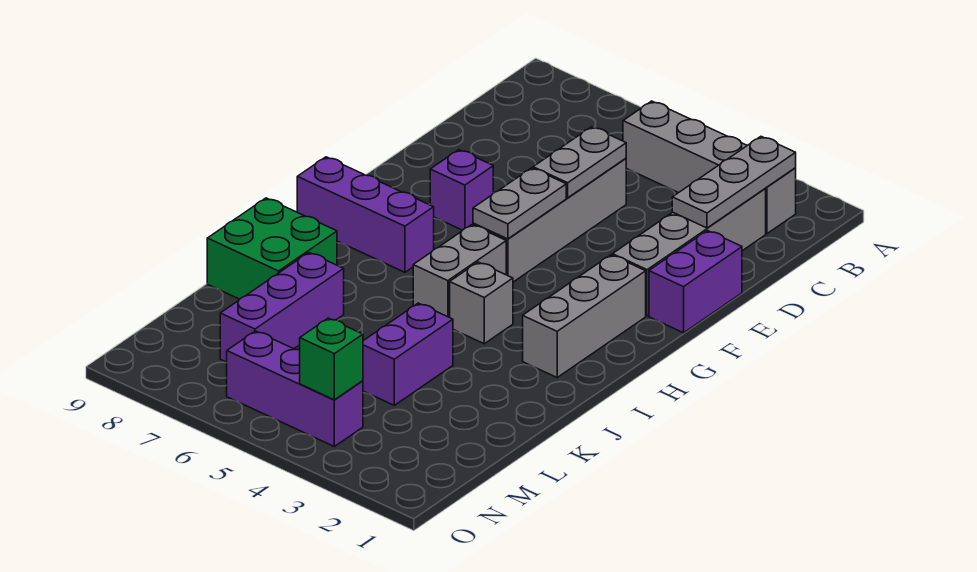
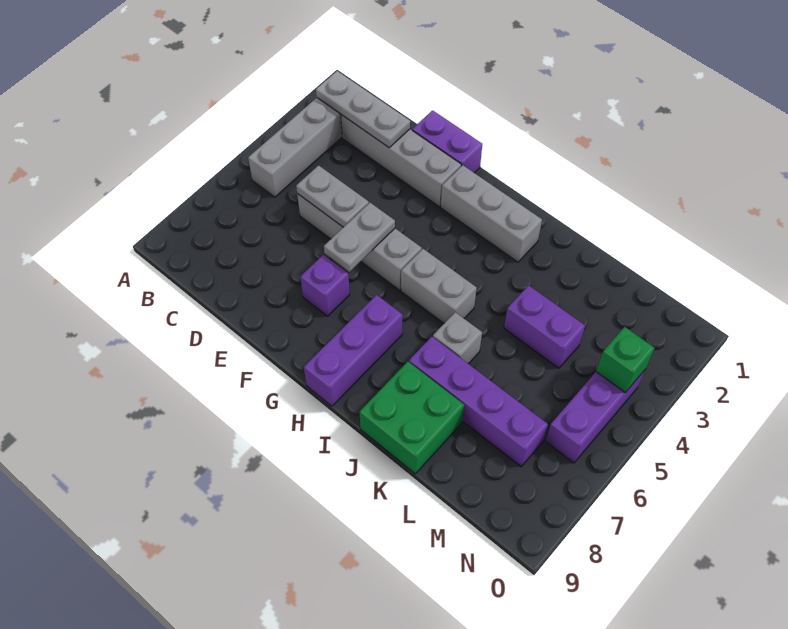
grey 1x2 plate [473,168,566,239] -> grey 1x2 plate turned to [324,203,395,272]
grey 1x1 brick [450,262,513,344] -> grey 1x1 brick moved to [433,312,482,364]
purple 1x3 brick [220,253,344,362] -> purple 1x4 brick [409,337,548,466]

